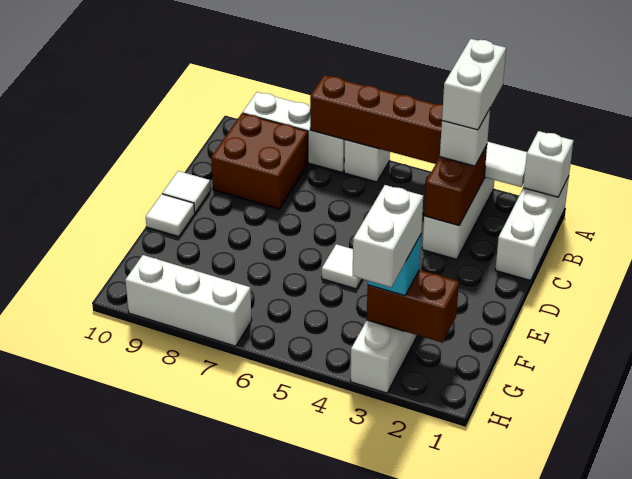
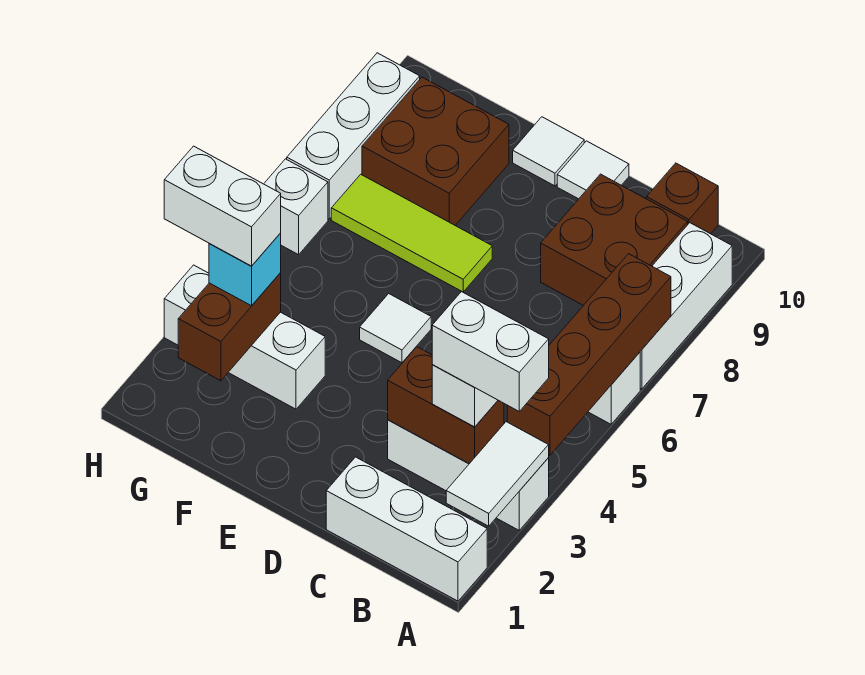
white 1x1 brick [523,131,573,197] -> white 1x1 brick moved to [264,159,328,255]
none -> brown 1x1 brick [647,163,718,234]
none -> lime 1x3 tile [331,174,492,292]
none -> brown 2x2 brick [362,77,509,225]

